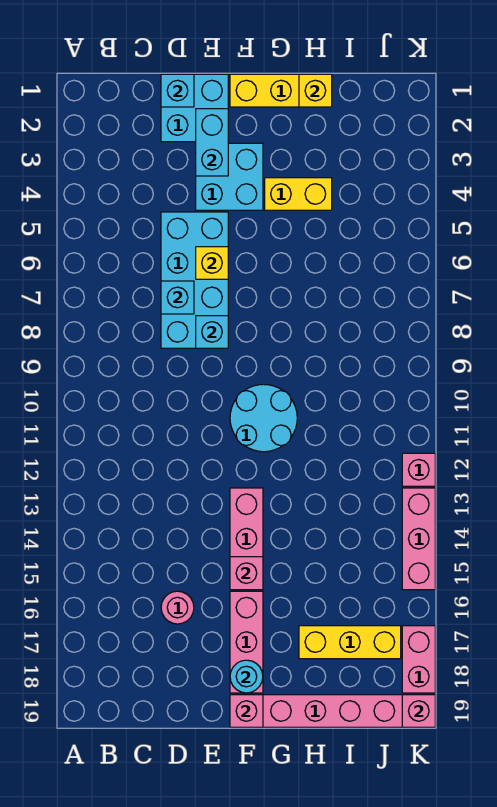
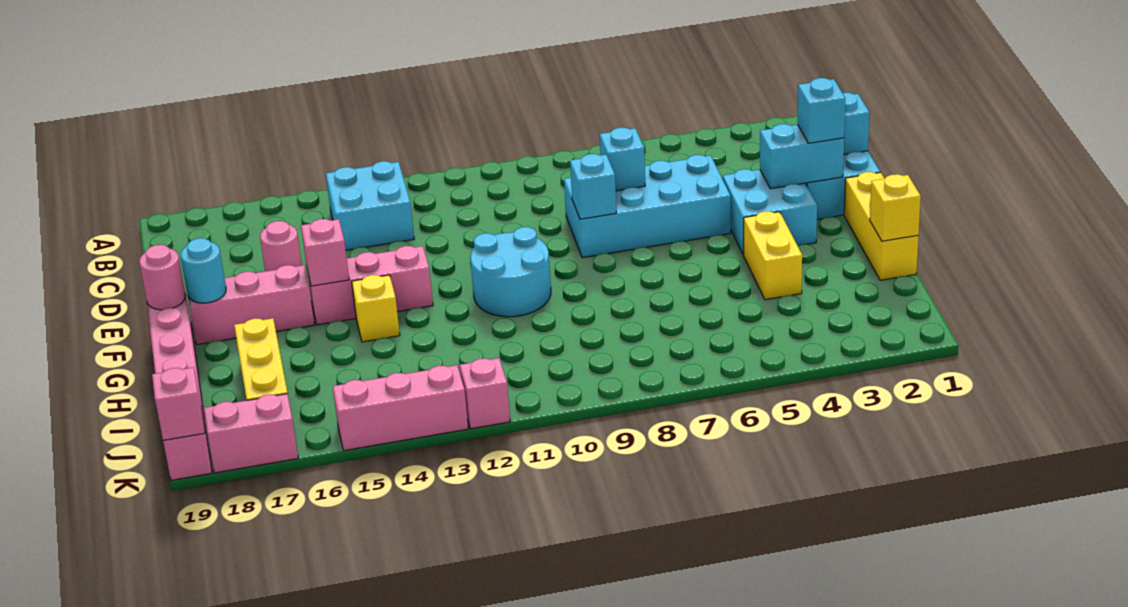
none -> cyan 2x2 brick [326,161,414,250]
none -> cyan 1x1 brick [798,78,845,143]
yellow 1x1 brick [196,247,228,279] -> yellow 1x1 brick moved to [352,275,400,342]
pink 1x1 brick [230,695,263,727] -> pink 1x1 round brick [139,245,186,310]

